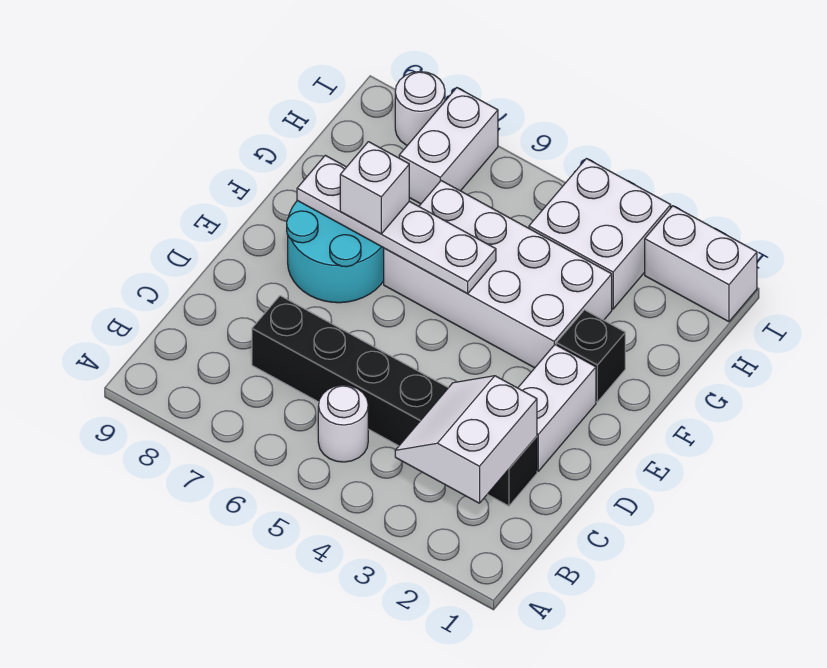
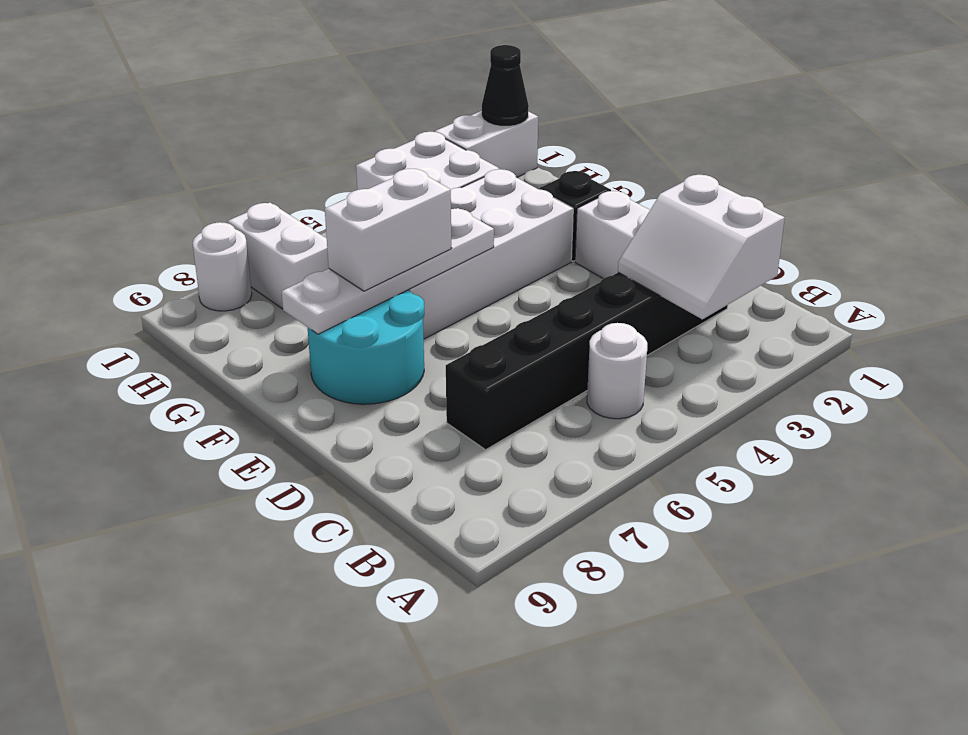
white 1x1 brick [340,142,409,234] -> white 1x2 brick [325,169,452,291]
none -> black 1x1 cone [482,45,529,126]

